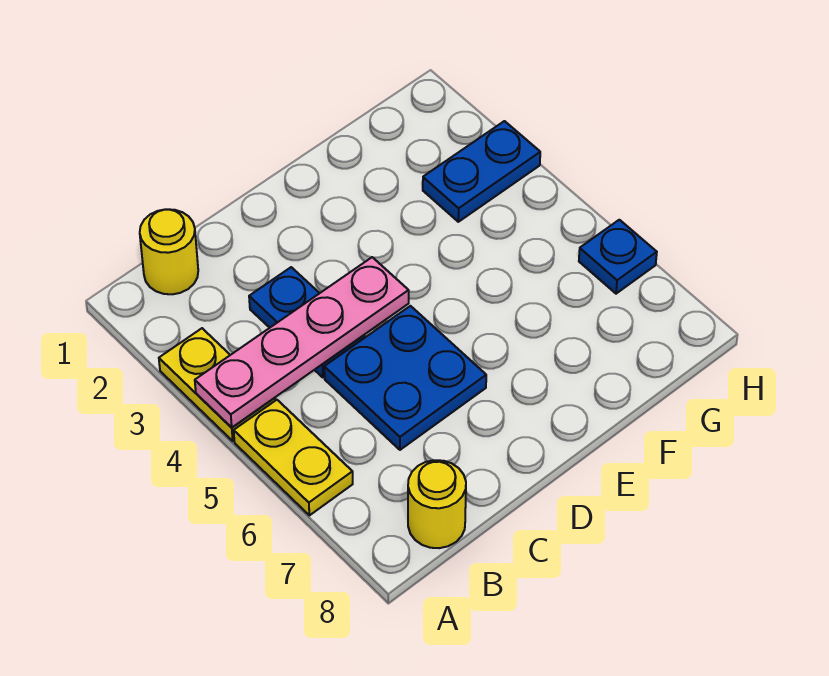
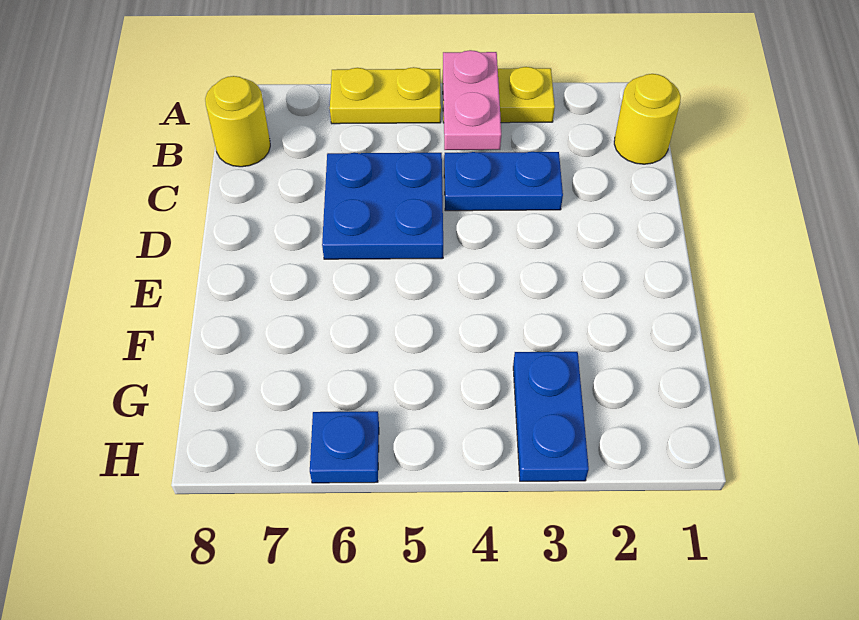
pink 1x4 plate [195,257,409,428] -> pink 1x2 plate [443,50,501,150]

